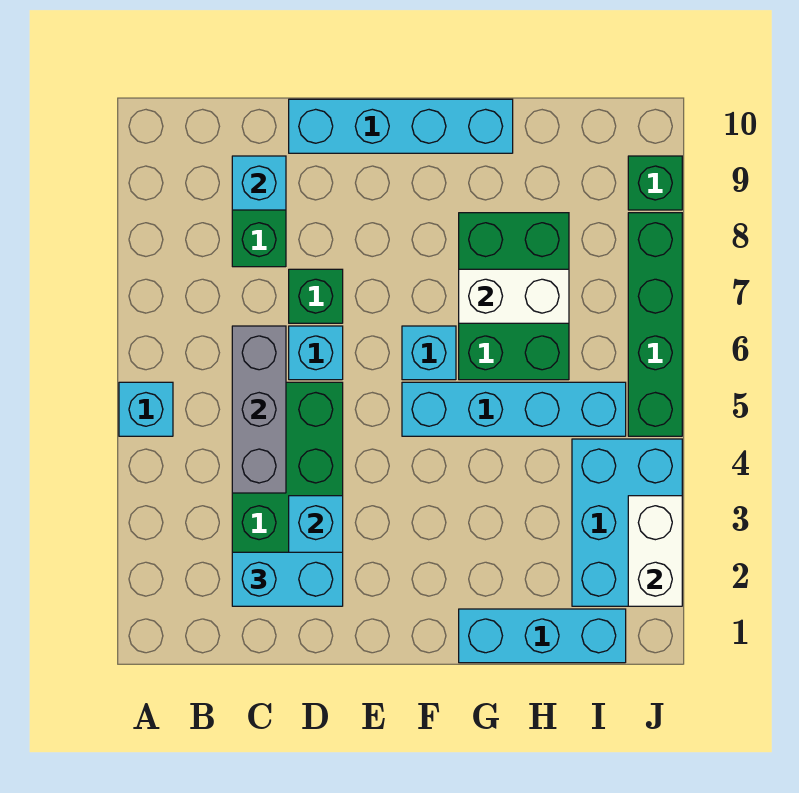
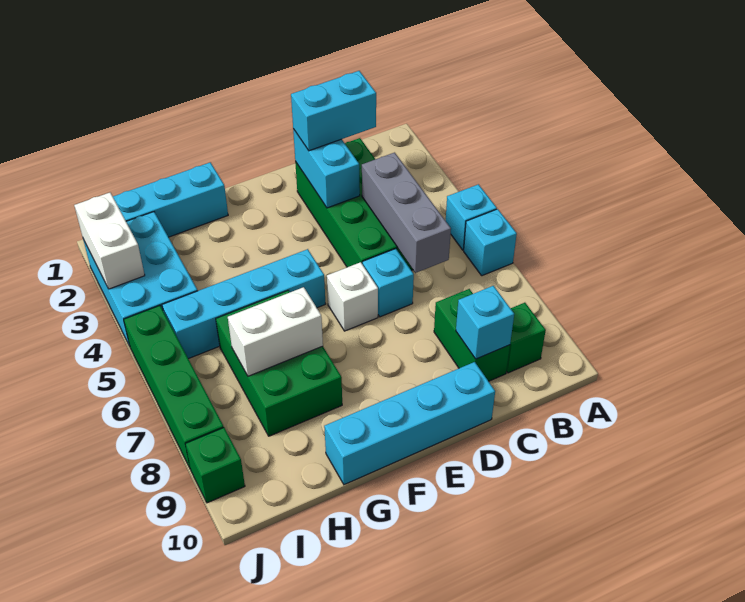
green 1x1 brick [289,269,343,323] -> green 1x1 brick moved to [506,303,546,373]
none -> white 1x1 brick [327,262,378,331]
cyan 1x1 brick [402,326,456,380] -> cyan 1x1 brick moved to [464,209,517,276]

